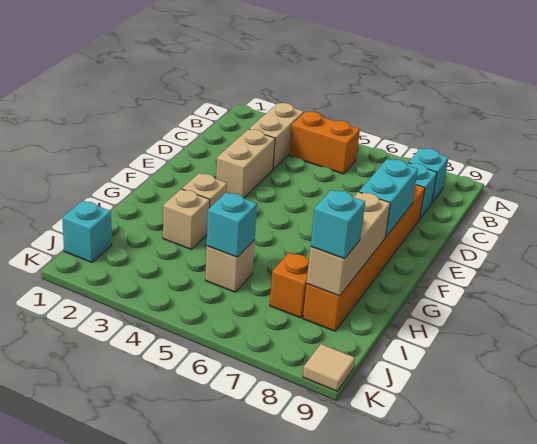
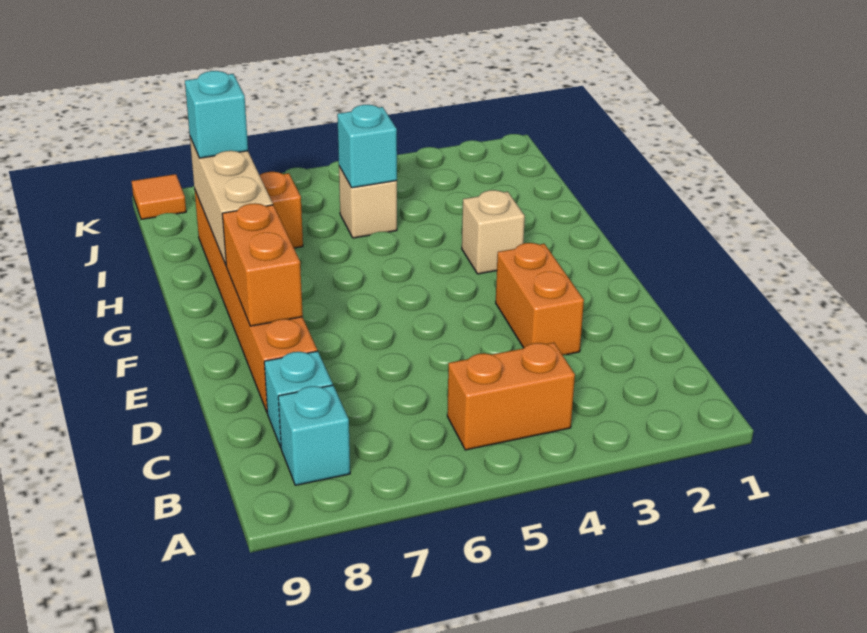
tan 1x2 brick [249,103,304,169] -> none
tan 1x2 brick [216,129,275,198] -> orange 1x2 brick [496,243,584,355]
cyan 1x2 brick [359,159,418,237] -> orange 1x2 brick [222,203,303,326]
tan 1x1 brick [163,189,210,249] -> none
cyan 1x1 brick [62,201,112,262] -> none
tan 1x1 tile [303,344,355,391] -> orange 1x1 tile [132,174,186,219]

